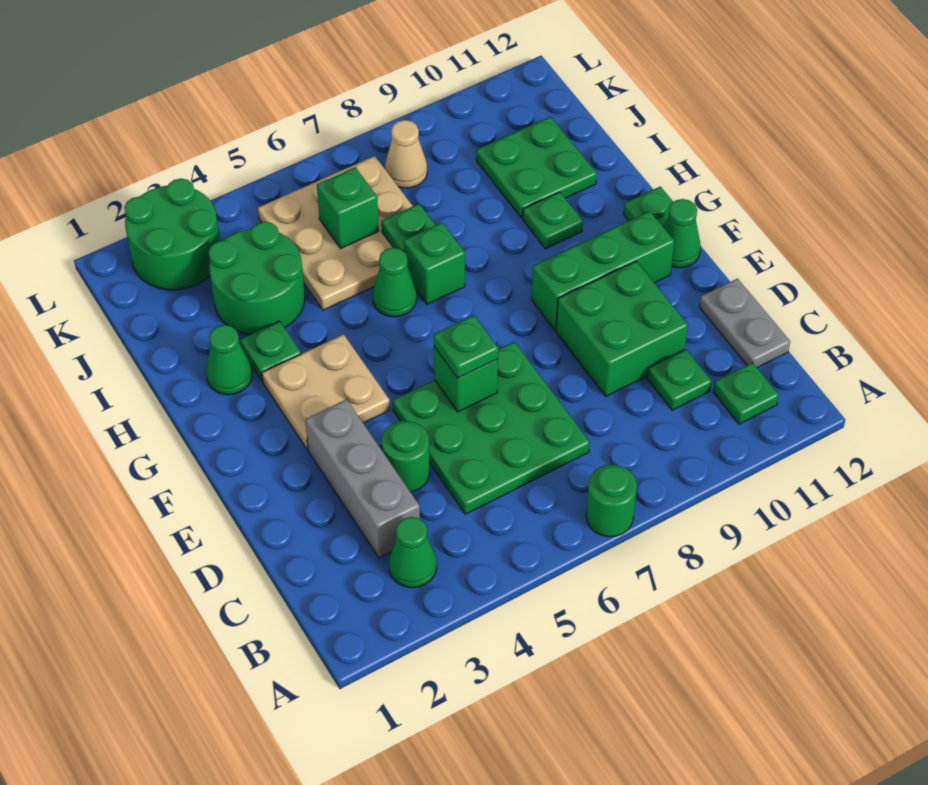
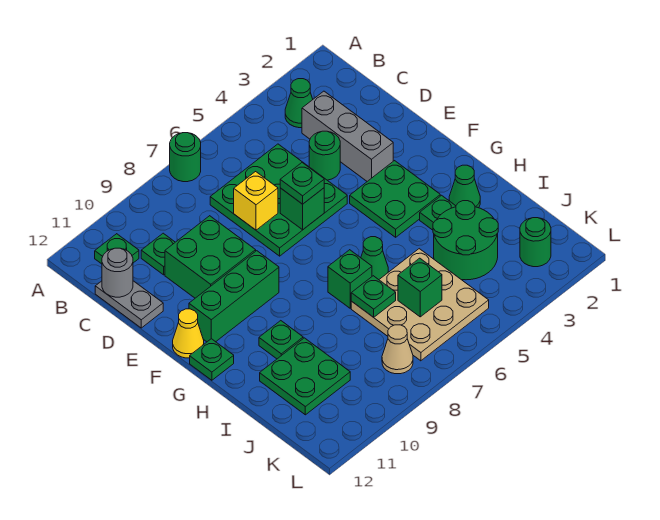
none -> grey 1x1 round brick [102,248,133,297]
none -> yellow 1x1 brick [234,172,278,230]
tan 2x2 plate [262,334,390,450] -> green 2x2 plate [350,161,440,237]
green 1x1 cone [664,199,701,268] -> yellow 1x1 cone [173,309,204,358]
green 2x2 round brick [124,179,220,290] -> green 1x1 round brick [520,218,551,267]

